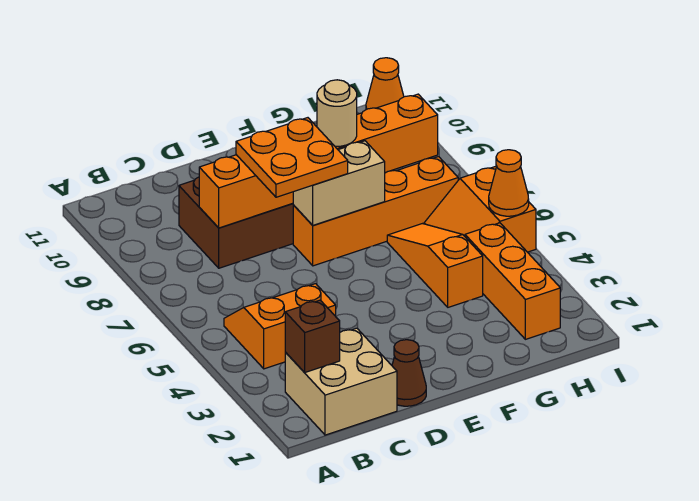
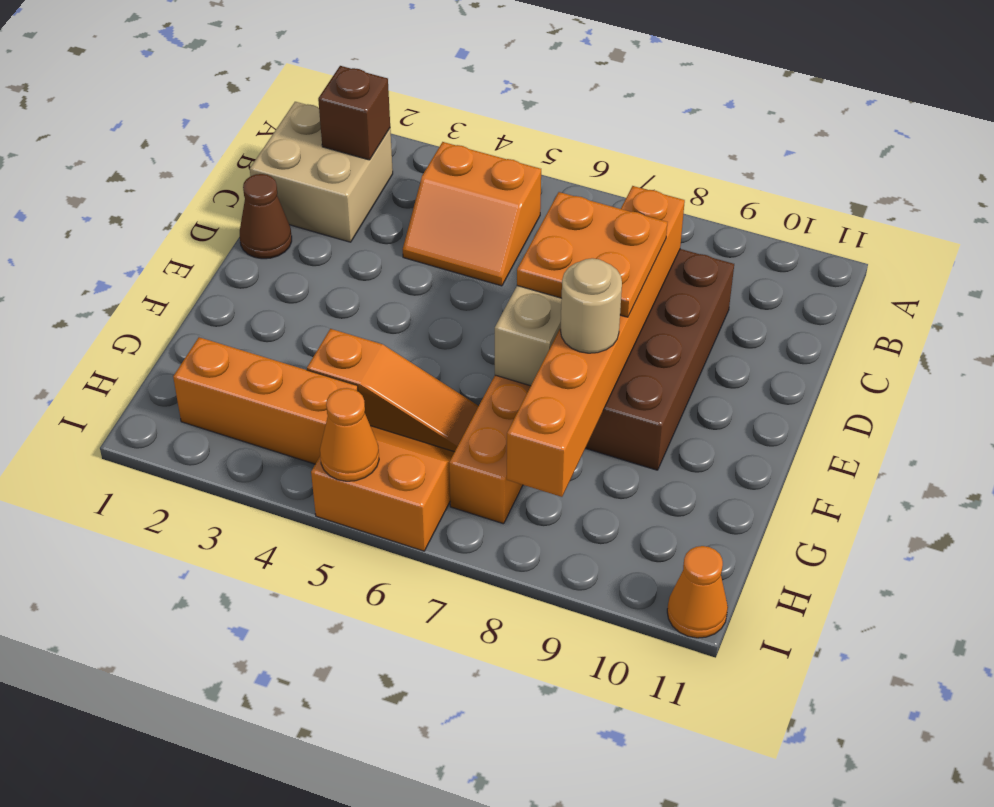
orange 2x2 slope [224,284,336,369] -> orange 2x2 slope turned to [403,142,541,286]

